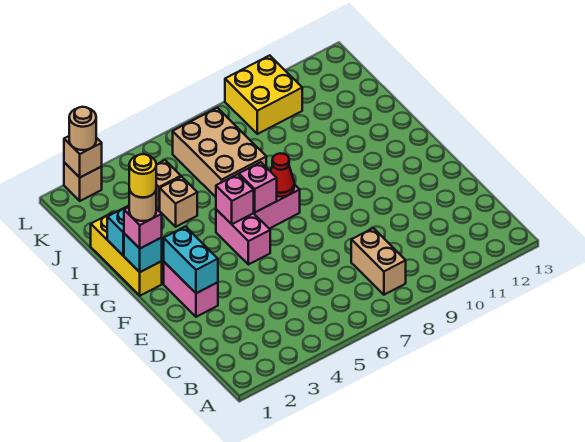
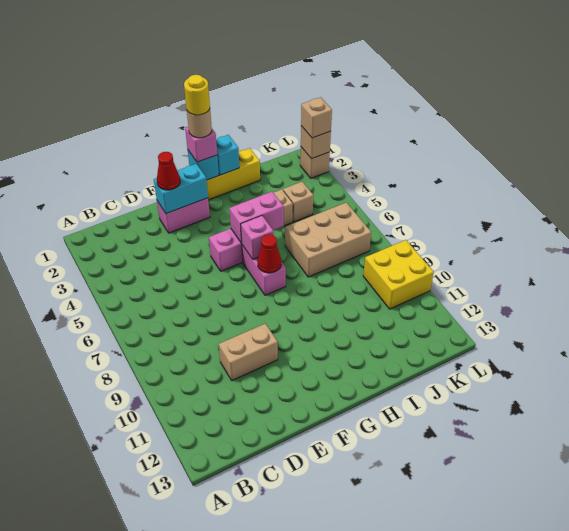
tan 1x2 brick [351,228,406,295] -> tan 1x2 brick moved to [219,324,278,380]
none -> red 1x1 cone [157,152,180,190]
pink 1x1 brick [216,174,254,224] -> pink 1x2 brick [229,192,284,243]
tan 1x1 round brick [69,107,96,150] -> tan 1x1 brick [301,97,332,138]

